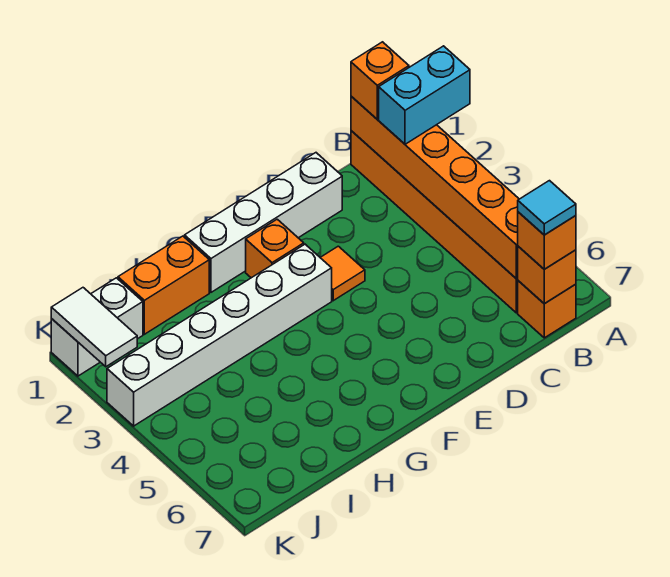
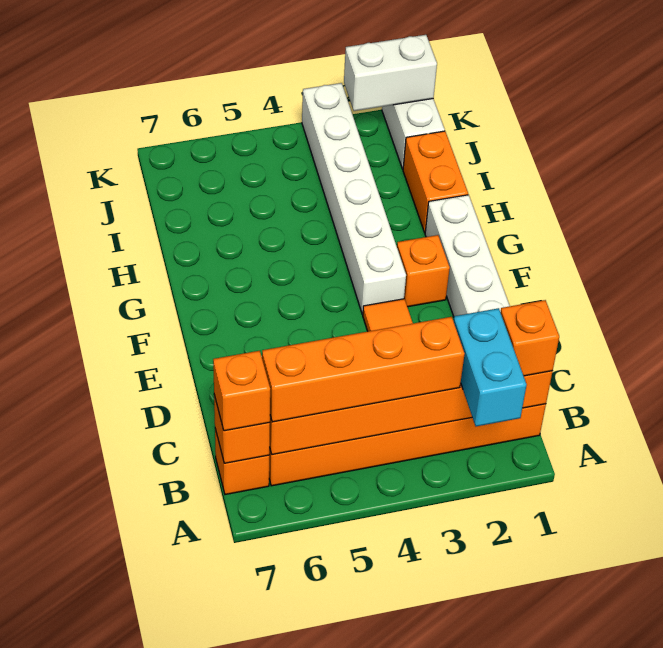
none -> orange 1x4 brick [262,317,465,422]
cyan 1x1 tile [518,181,576,235] -> none
white 1x2 tile [51,288,137,367] -> white 1x2 brick [344,35,437,111]

